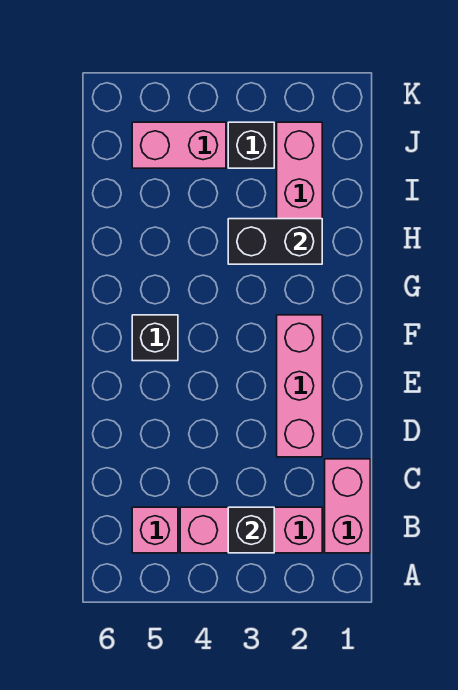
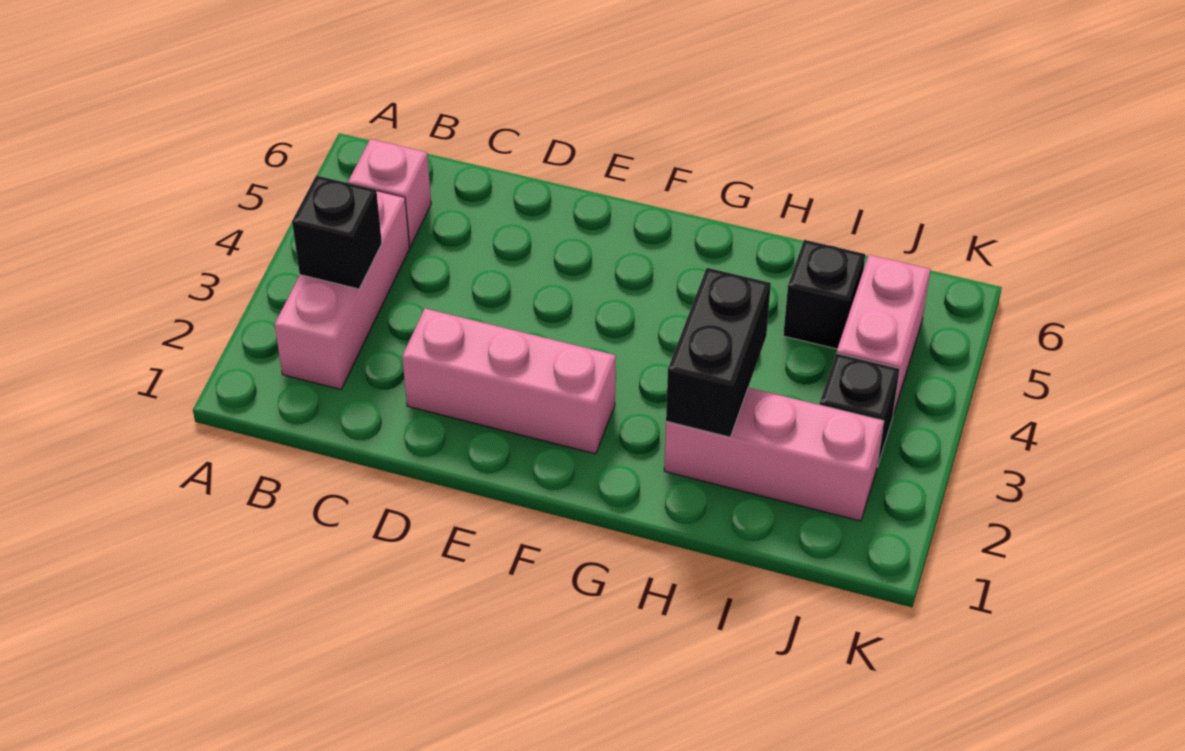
pink 1x2 brick [325,459,370,553] -> none
black 1x1 brick [132,315,178,361] -> black 1x1 brick moved to [783,240,865,349]

